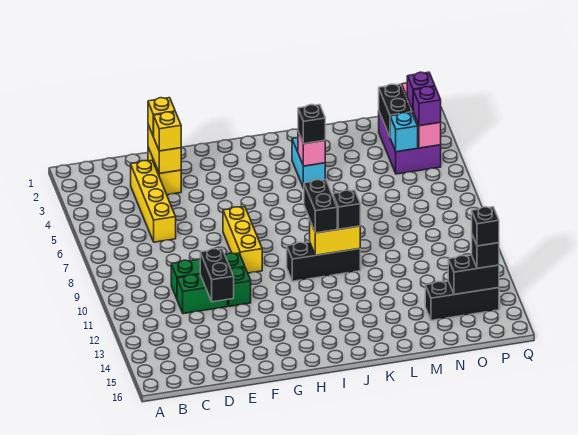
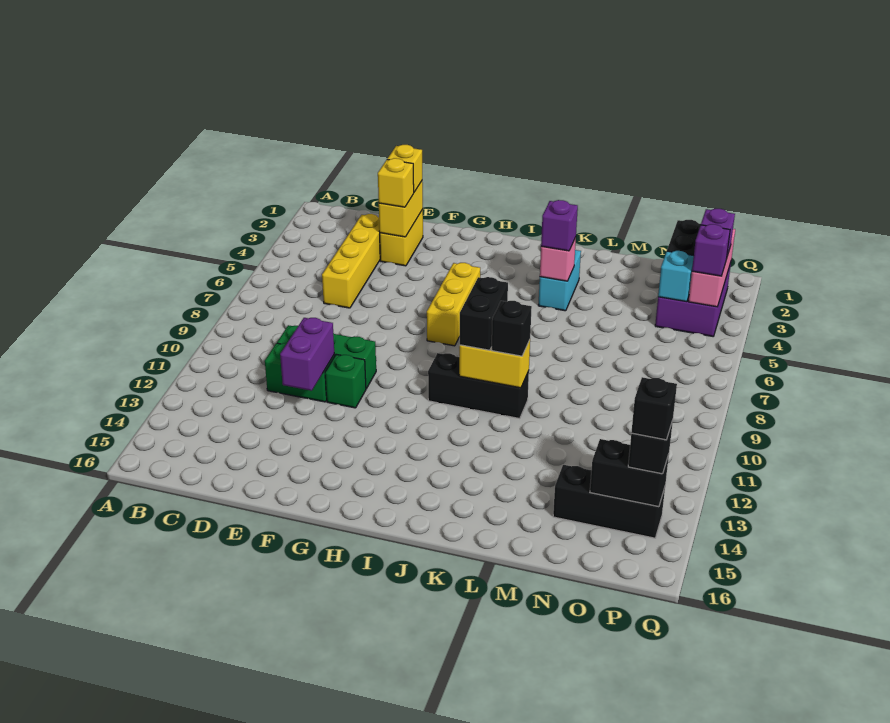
black 1x2 brick [200,249,234,302] -> purple 1x2 brick [280,318,334,391]
yellow 1x3 brick [223,207,262,273] -> yellow 1x3 brick moved to [427,263,480,346]
black 1x1 brick [298,105,325,144] -> purple 1x1 brick [541,200,578,251]

